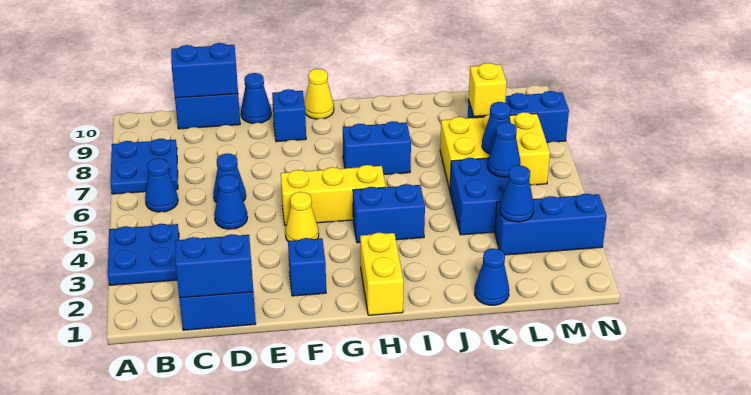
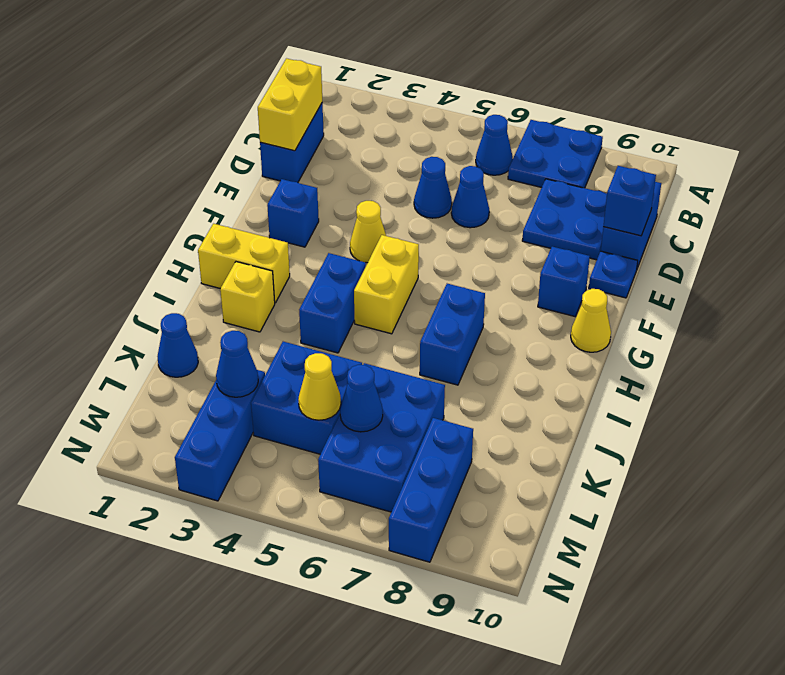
blue 2x2 plate [108,224,179,285] -> blue 2x2 plate moved to [522,179,607,260]
blue 1x2 brick [175,234,253,298] -> yellow 1x2 brick [258,58,322,151]
blue 1x2 brick [171,43,238,98] -> blue 1x1 brick [603,166,656,236]
blue 1x1 cone [241,73,271,123] -> blue 1x1 plate [589,251,638,298]
yellow 1x3 brick [281,165,386,225] -> yellow 1x2 brick [354,235,419,334]
yellow 2x3 brick [440,112,550,190] -> blue 2x3 brick [318,363,445,512]
blue 1x1 cone [488,122,521,177] -> yellow 1x1 cone [298,353,341,420]
yellow 1x1 brick [469,63,507,116] -> yellow 1x1 brick moved to [220,262,275,332]

